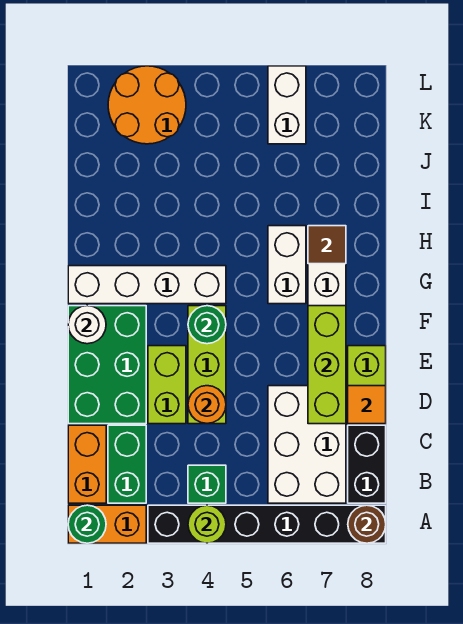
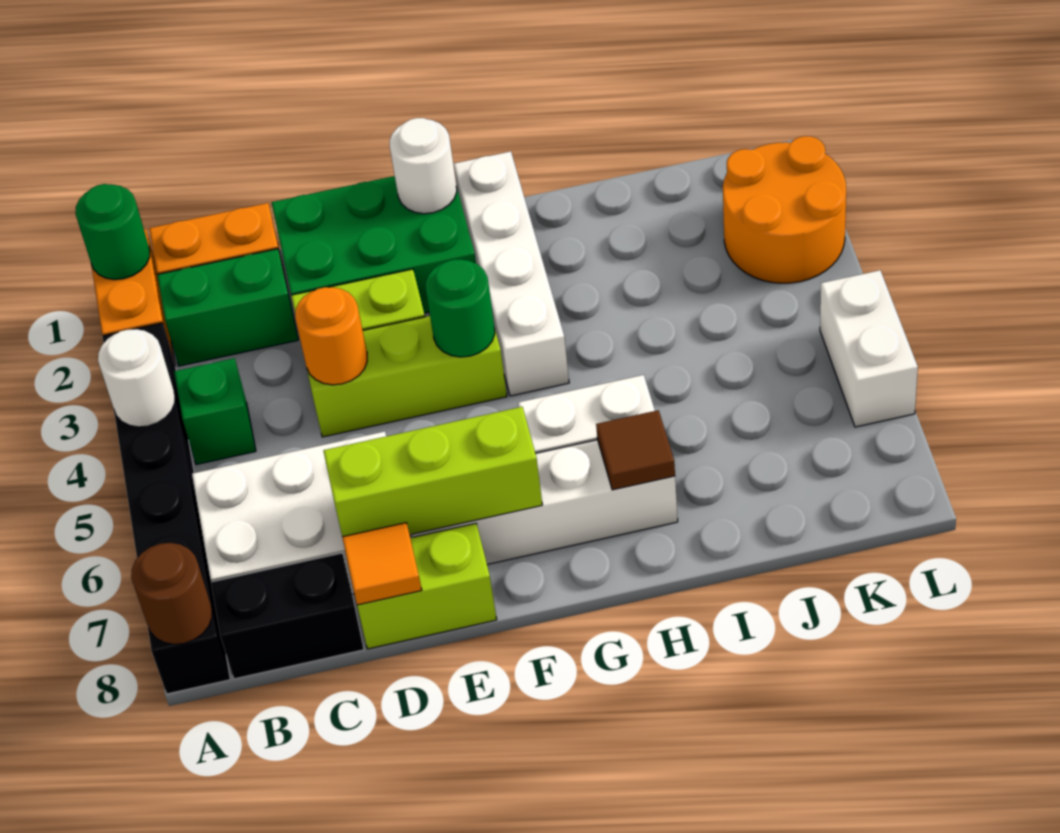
lime 1x1 round brick [188,505,226,543] -> white 1x1 round brick [98,329,175,427]
white 1x2 brick [268,66,306,144] -> white 1x2 brick turned to [820,270,918,427]

